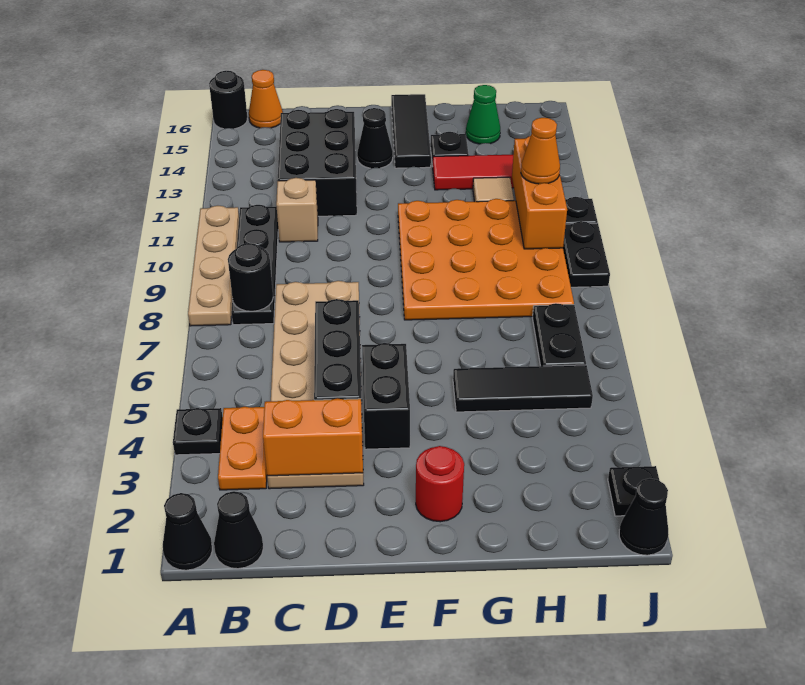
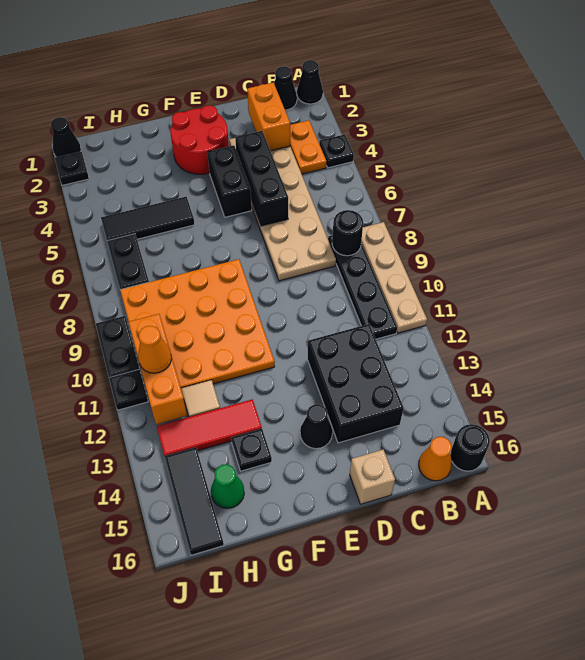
orange 1x2 brick [263,398,363,476] -> orange 1x2 brick turned to [247,83,290,151]
tan 1x1 brick [276,178,318,242] -> tan 1x1 brick moved to [350,450,395,504]
red 1x1 round brick [416,446,464,522] -> red 2x2 round brick [170,105,229,174]
black 1x3 tile [391,94,431,168] -> black 1x3 tile moved to [165,447,224,555]

